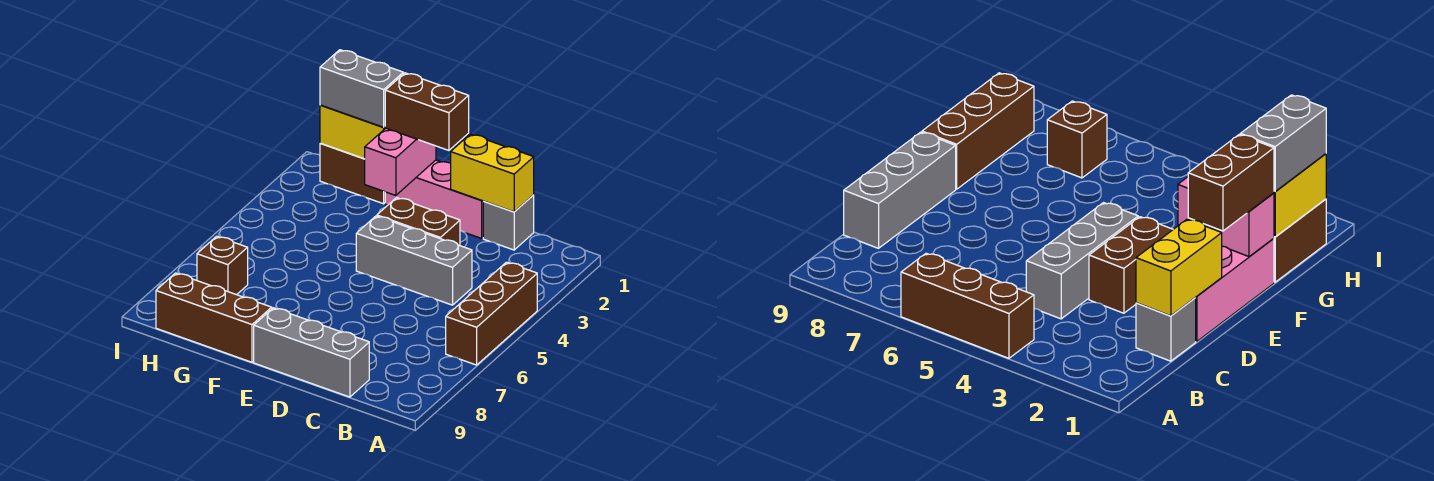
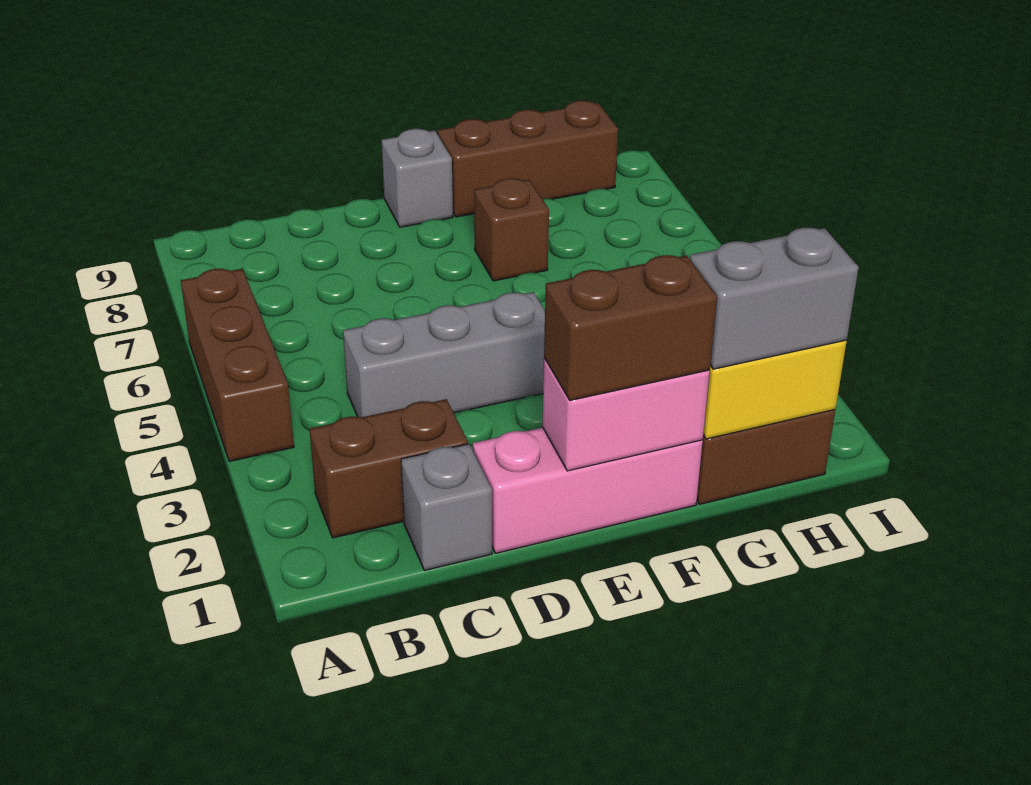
yellow 1x2 brick [451,134,534,212] -> none
grey 1x3 brick [254,308,369,397] -> grey 1x1 brick [382,129,453,227]
brown 1x2 brick [377,198,460,246] -> brown 1x2 brick moved to [310,399,468,538]
pink 1x2 brick [365,128,436,196] -> pink 1x2 brick turned to [542,358,710,471]
brown 1x1 brick [197,236,248,295] -> brown 1x1 brick moved to [474,178,549,281]

